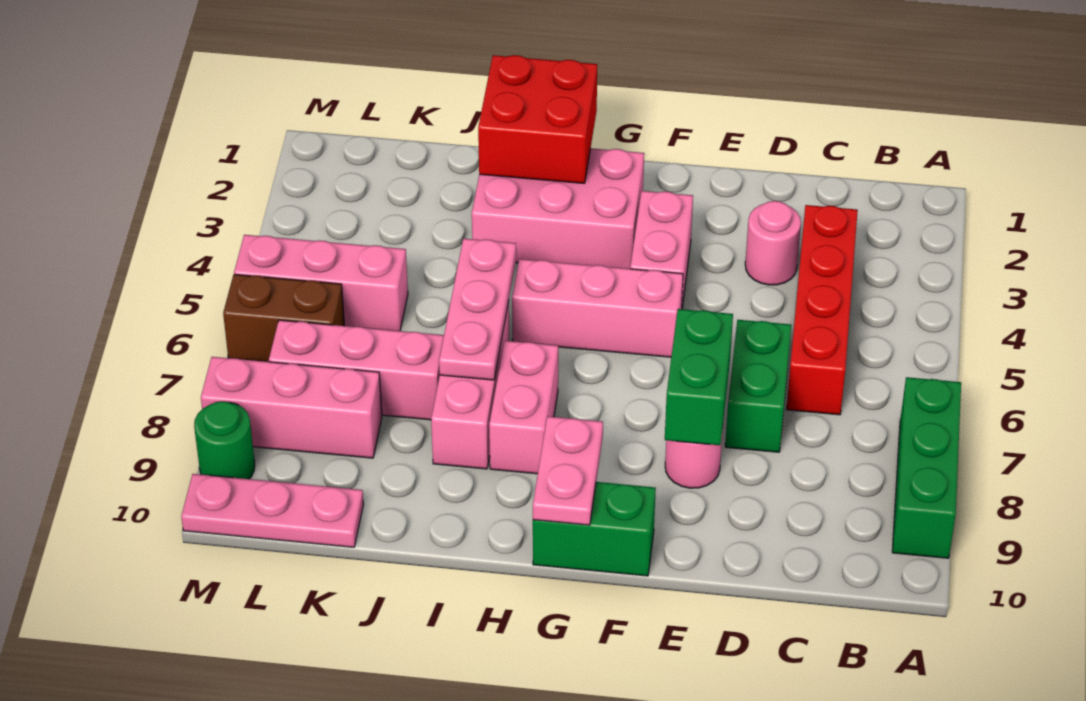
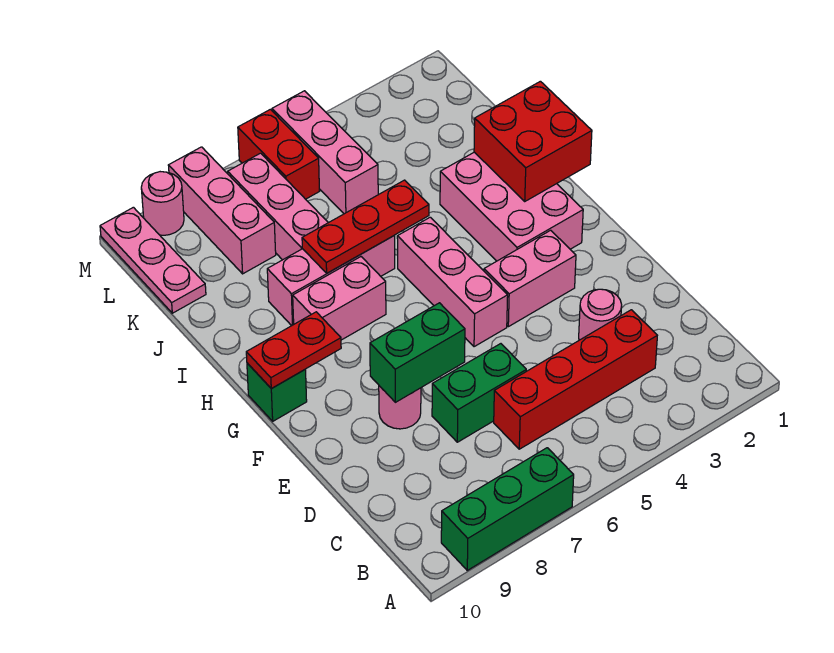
green 1x2 brick [533,482,656,576] -> green 1x1 brick [247,363,307,421]
pink 1x2 plate [533,416,603,525] -> red 1x2 plate [246,312,341,389]
pink 1x3 plate [439,239,516,380] -> red 1x3 plate [302,180,429,273]
brown 1x2 brick [223,274,345,362] -> red 1x2 brick [238,109,319,199]
green 1x1 round brick [194,401,255,479] -> pink 1x1 round brick [141,172,184,235]

